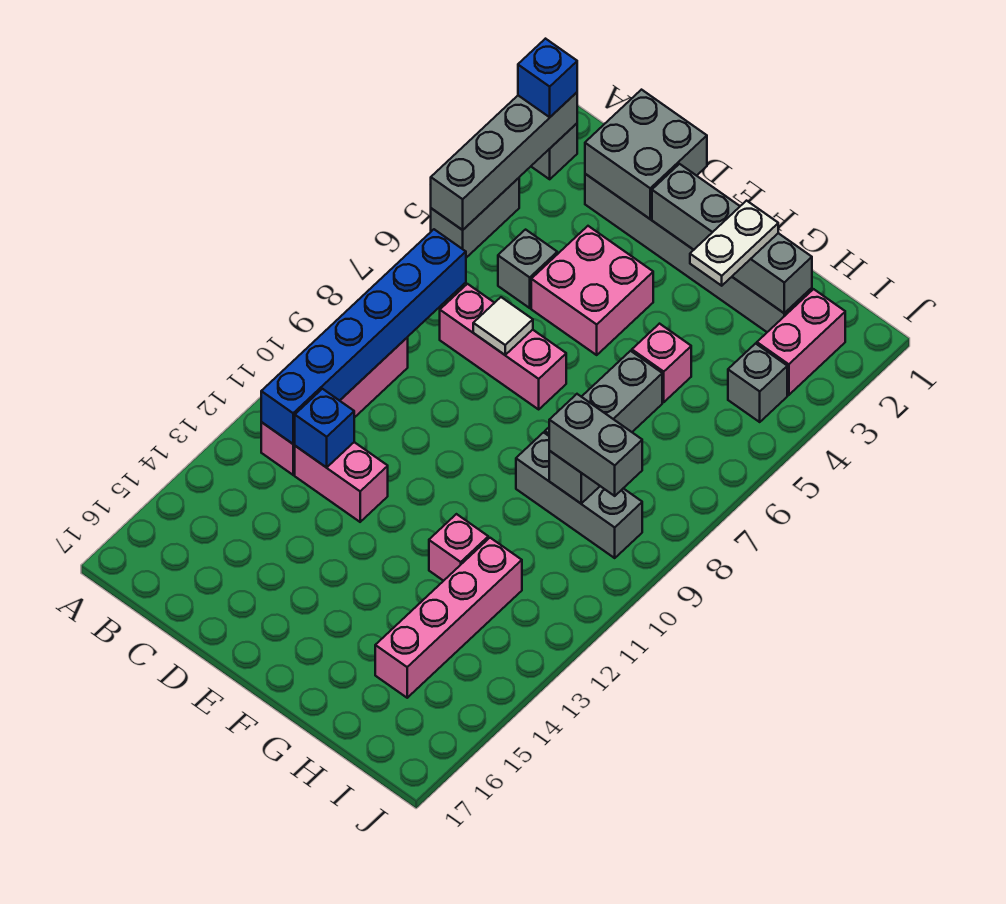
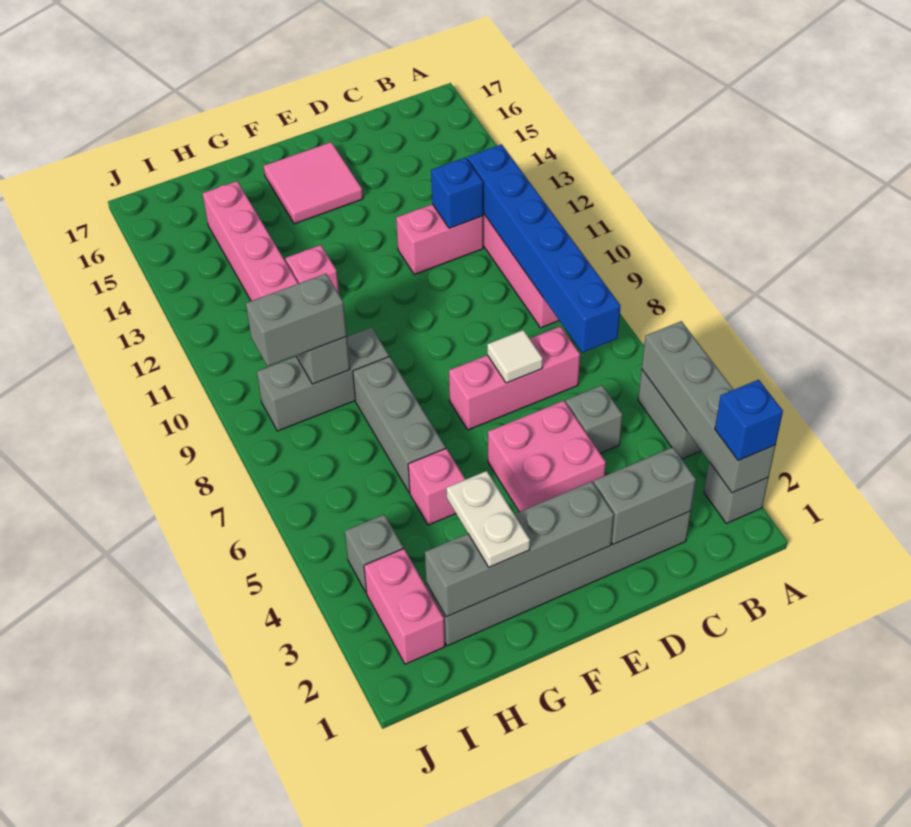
grey 2x2 brick [585,90,707,219] -> grey 1x2 brick [594,447,696,545]
none -> pink 2x2 tile [264,142,363,224]

